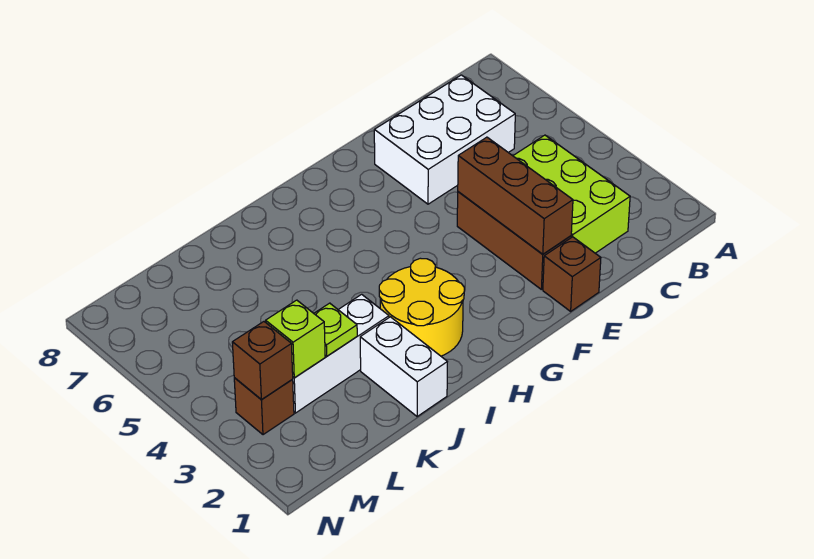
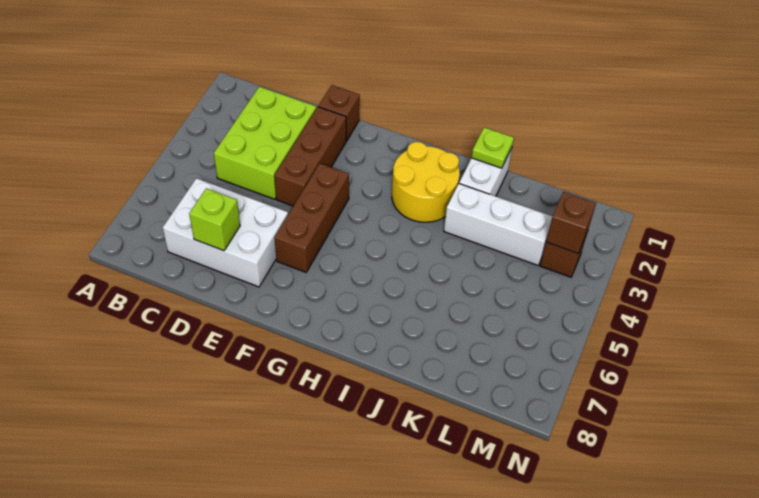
brown 1x3 brick [458,137,573,254] -> brown 1x3 brick moved to [275,163,349,272]
lime 1x1 plate [314,303,357,356] -> lime 1x1 plate moved to [472,127,514,168]
lime 1x1 brick [266,300,325,378] -> lime 1x1 brick moved to [189,188,240,251]

